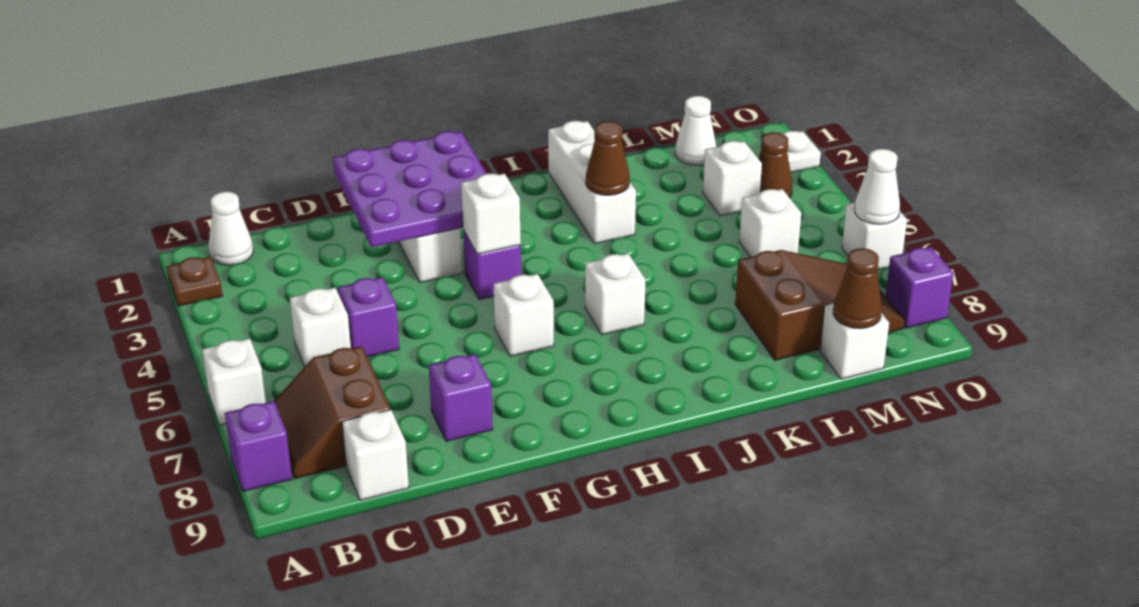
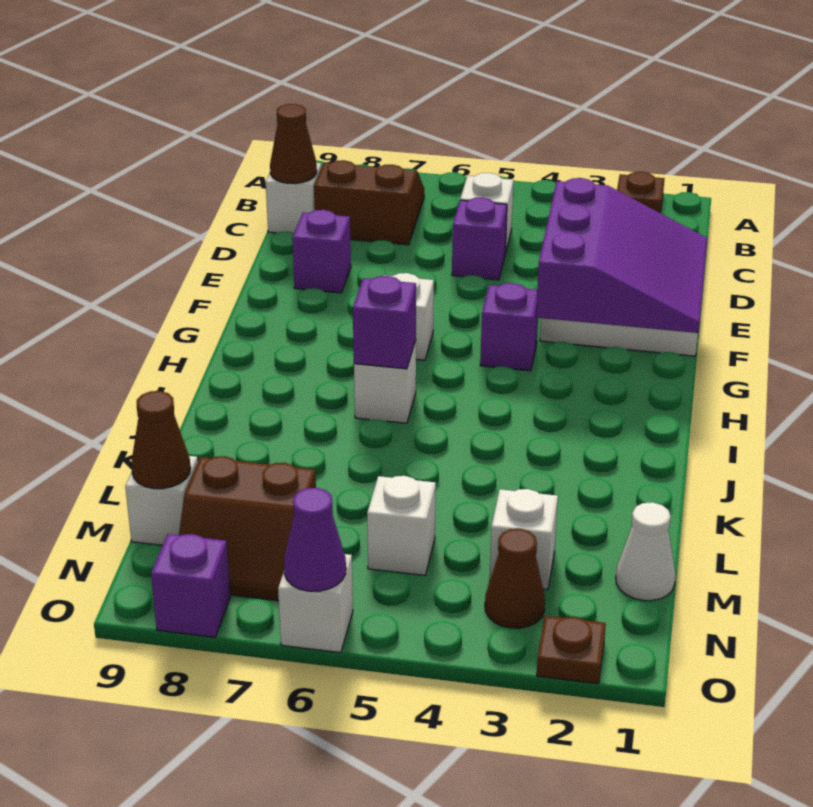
white 1x1 brick [202,338,266,425] -> none
purple 1x1 brick [225,401,292,491] -> purple 1x1 brick moved to [353,276,416,369]
white 1x1 cone [209,192,253,265] -> none
purple 3x3 plate [333,131,487,247] -> purple 3x3 slope [536,178,708,333]
white 1x1 brick [461,174,521,254] -> none
white 1x3 brick [548,121,636,244] -> none
brown 1x1 cone [586,121,630,195] -> brown 1x1 cone moved to [270,104,317,184]
brown 2x3 slope [735,250,905,360] -> brown 2x2 slope [179,456,316,601]
white 1x1 plate [783,131,821,172] -> brown 1x1 plate [537,616,606,684]
white 1x1 cone [855,149,900,224] -> purple 1x1 cone [284,488,346,591]

